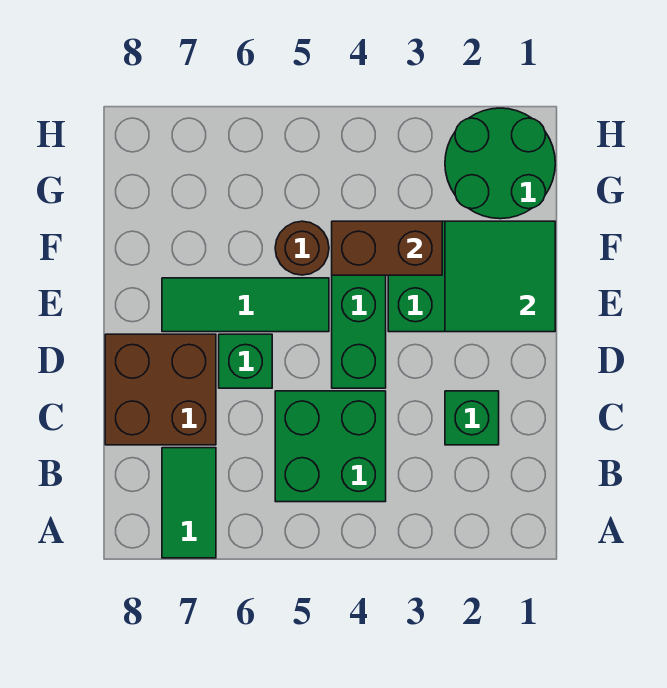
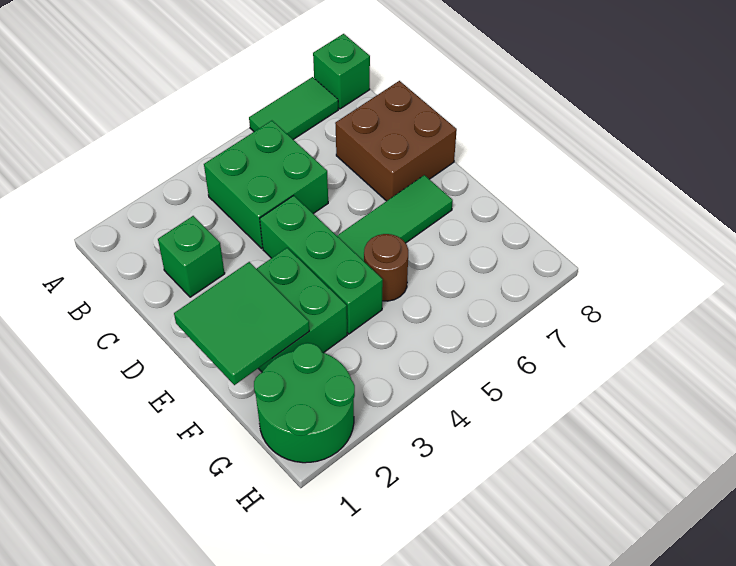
green 1x2 tile [162,448,216,558] -> green 1x2 tile turned to [249,77,338,139]
green 1x1 brick [219,334,272,388] -> green 1x1 brick moved to [313,34,370,109]
brown 1x2 brick [332,221,442,275] -> none

